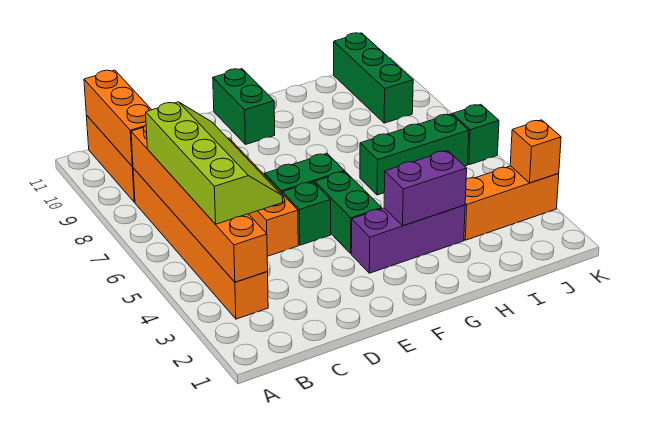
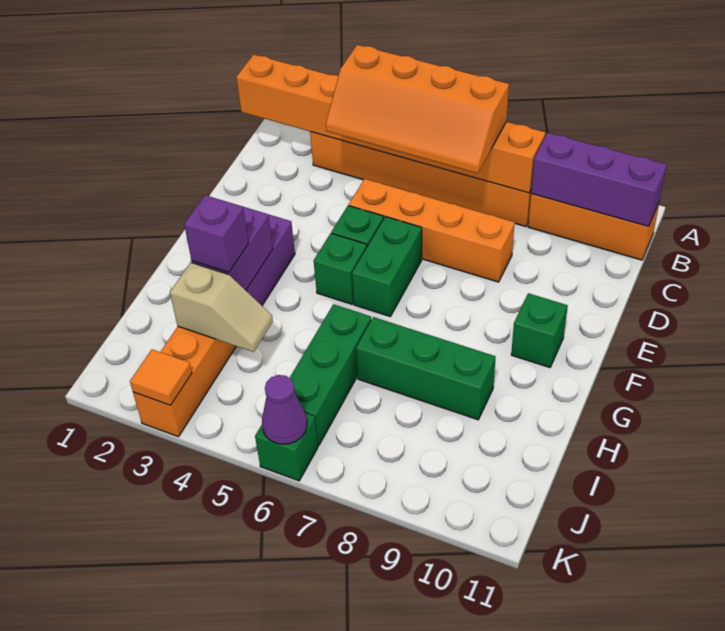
orange 1x6 brick [131,125,268,282] -> orange 1x8 brick [236,55,545,193]
lime 2x4 slope [146,102,283,224] -> orange 2x4 slope [326,45,509,173]
orange 1x3 brick [84,70,151,167] -> purple 1x3 brick [531,133,667,226]
green 1x2 brick [315,172,382,253] -> green 1x1 brick [314,233,367,304]
green 1x2 brick [213,69,275,145] -> green 1x1 brick [511,293,568,368]
none -> purple 1x1 brick [184,195,249,272]
none -> tan 1x2 slope [170,263,273,352]
green 1x3 brick [334,33,413,123] -> green 1x3 brick moved to [356,317,496,420]
orange 1x1 brick [510,120,561,183] -> orange 1x1 tile [130,349,192,405]
none -> purple 1x1 cone [262,375,307,444]

